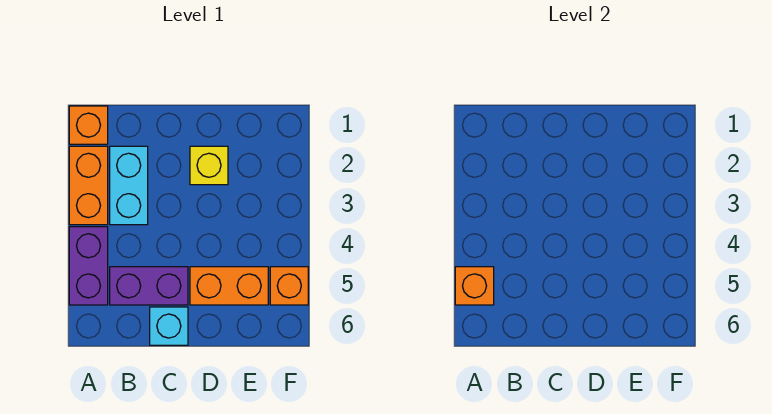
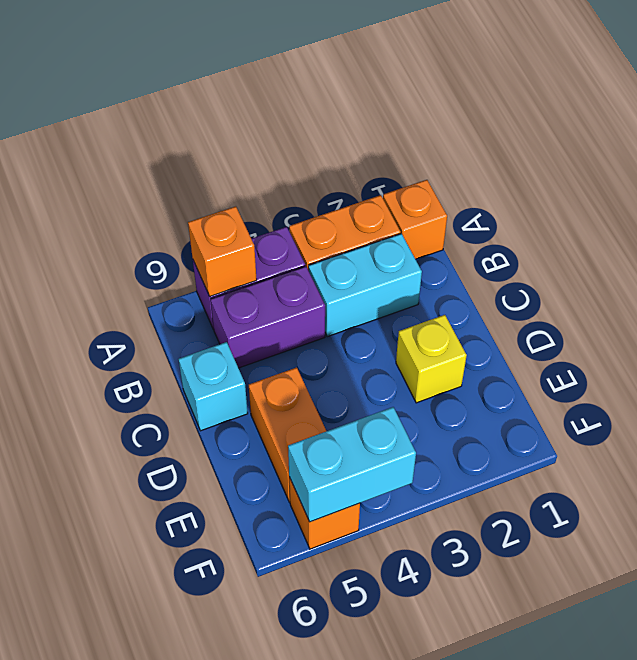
purple 1x2 brick [110,267,188,305] -> purple 1x2 brick turned to [211,266,325,368]
none -> cyan 1x2 brick [288,407,416,522]

